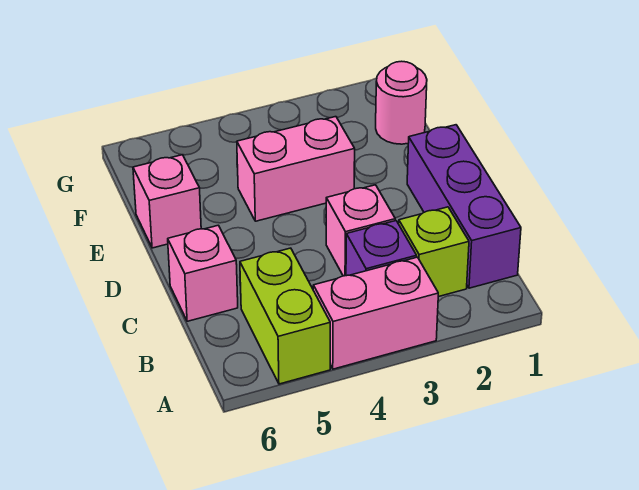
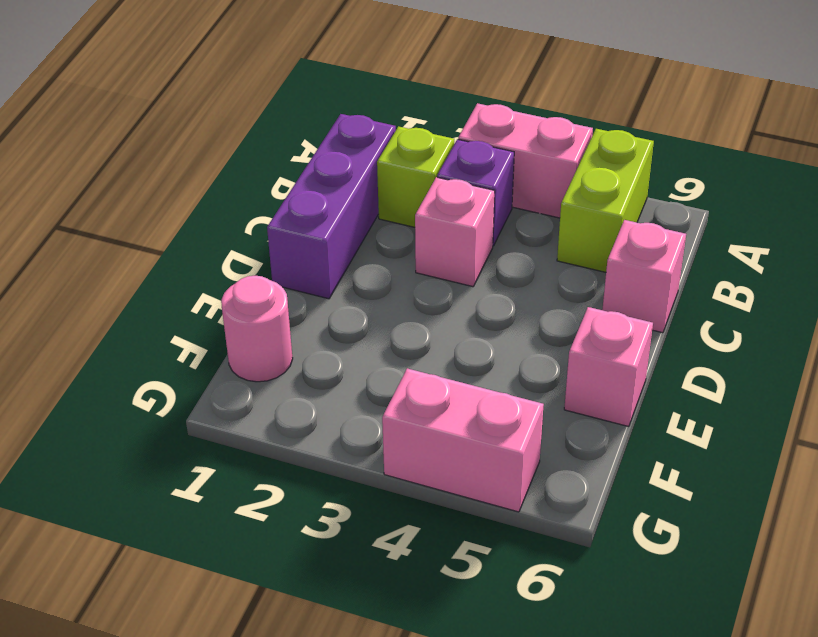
pink 1x2 brick [237,117,355,221] -> pink 1x2 brick moved to [382,368,544,512]

